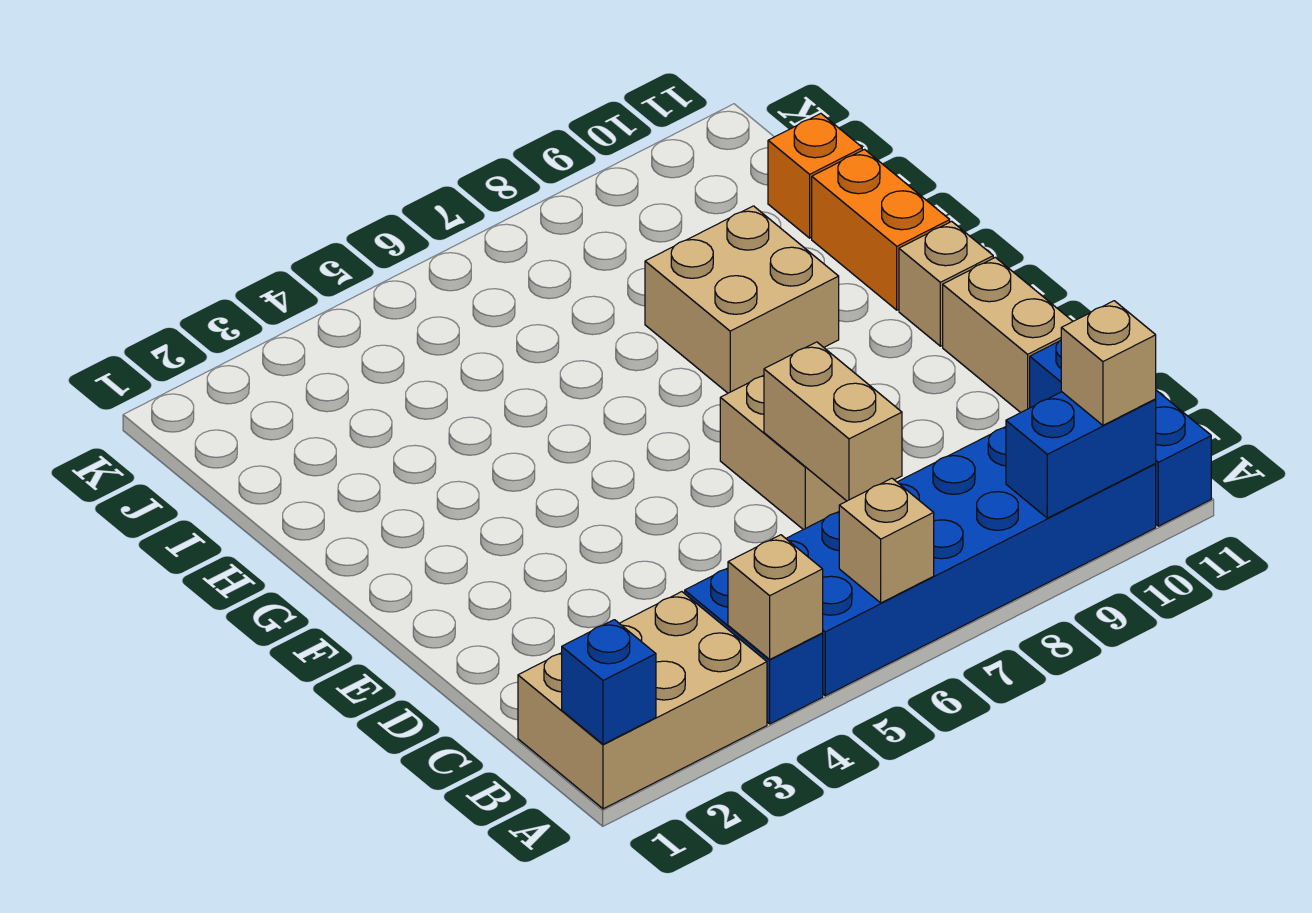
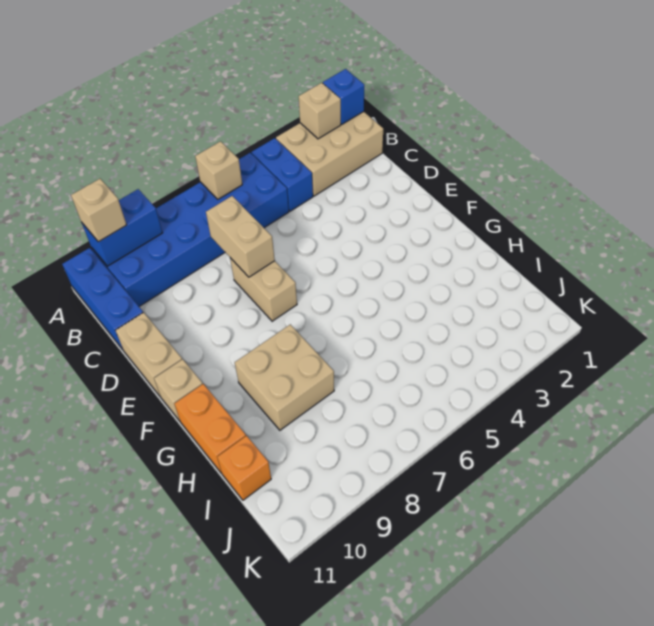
tan 1x1 brick [728,535,823,659] -> tan 1x1 brick moved to [299,83,341,139]

